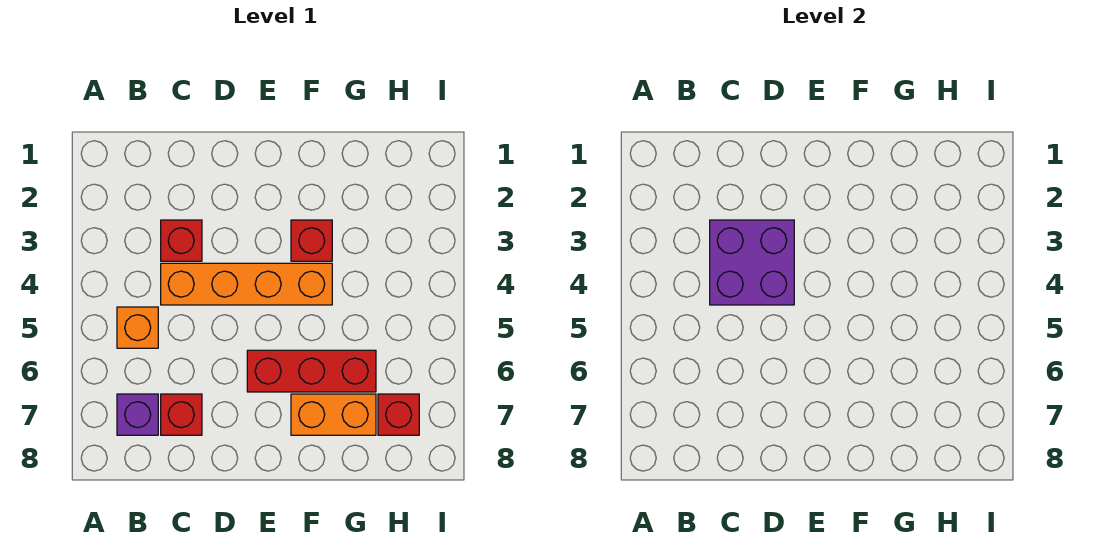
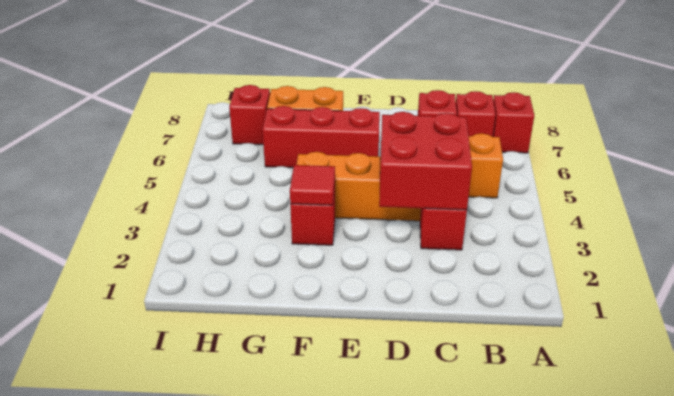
none -> red 1x1 brick [493,92,534,153]
purple 1x1 brick [117,394,158,435] -> red 1x1 brick [456,91,496,137]
purple 2x2 brick [710,220,794,305] -> red 2x2 brick [379,112,472,210]
none -> red 1x1 tile [290,165,335,205]

